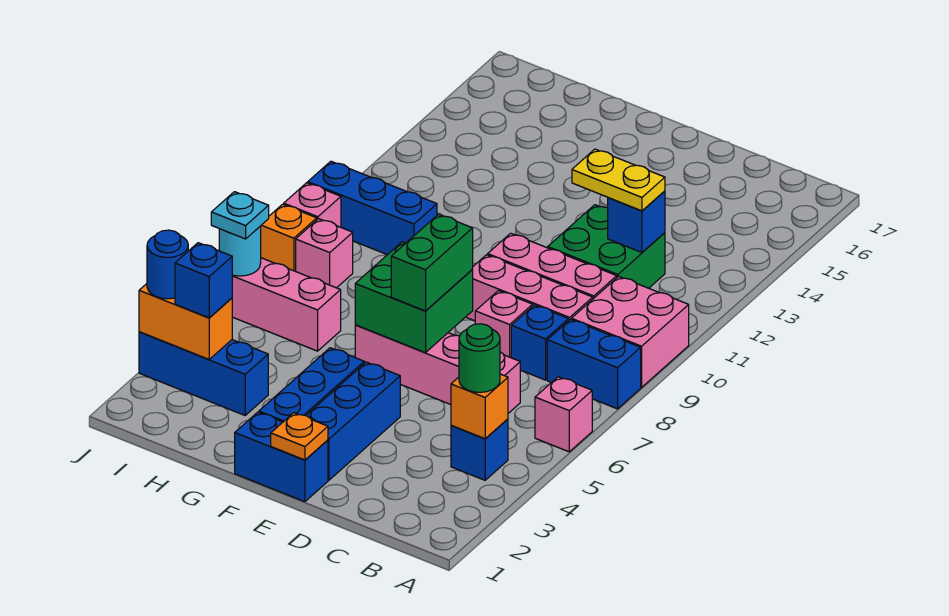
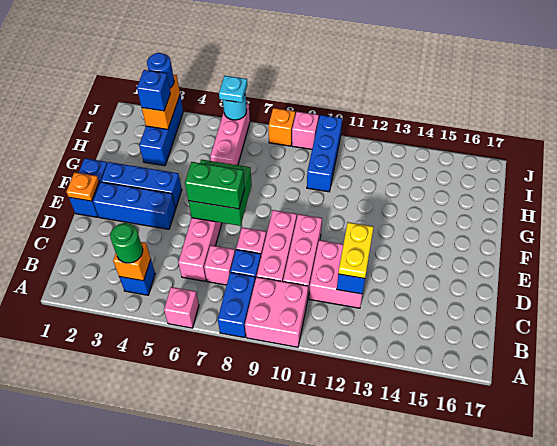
green 2x2 brick [548,205,665,288] -> pink 2x2 brick [309,240,362,308]
pink 1x1 brick [296,219,353,288] -> pink 1x1 brick moved to [204,245,235,285]

